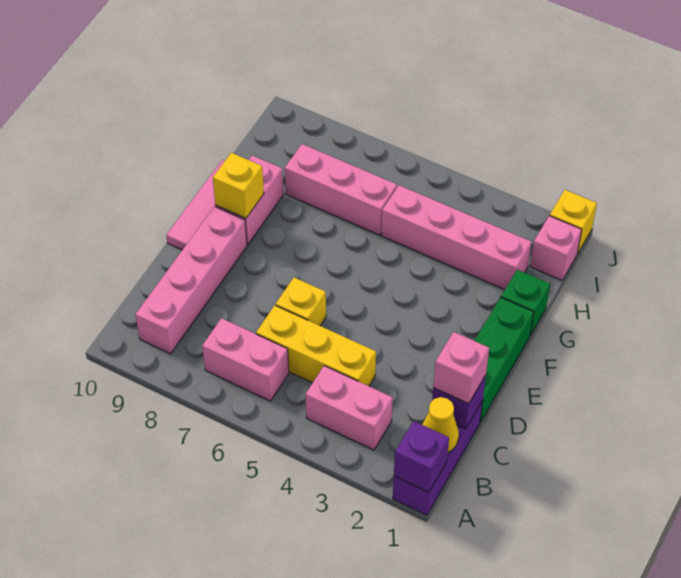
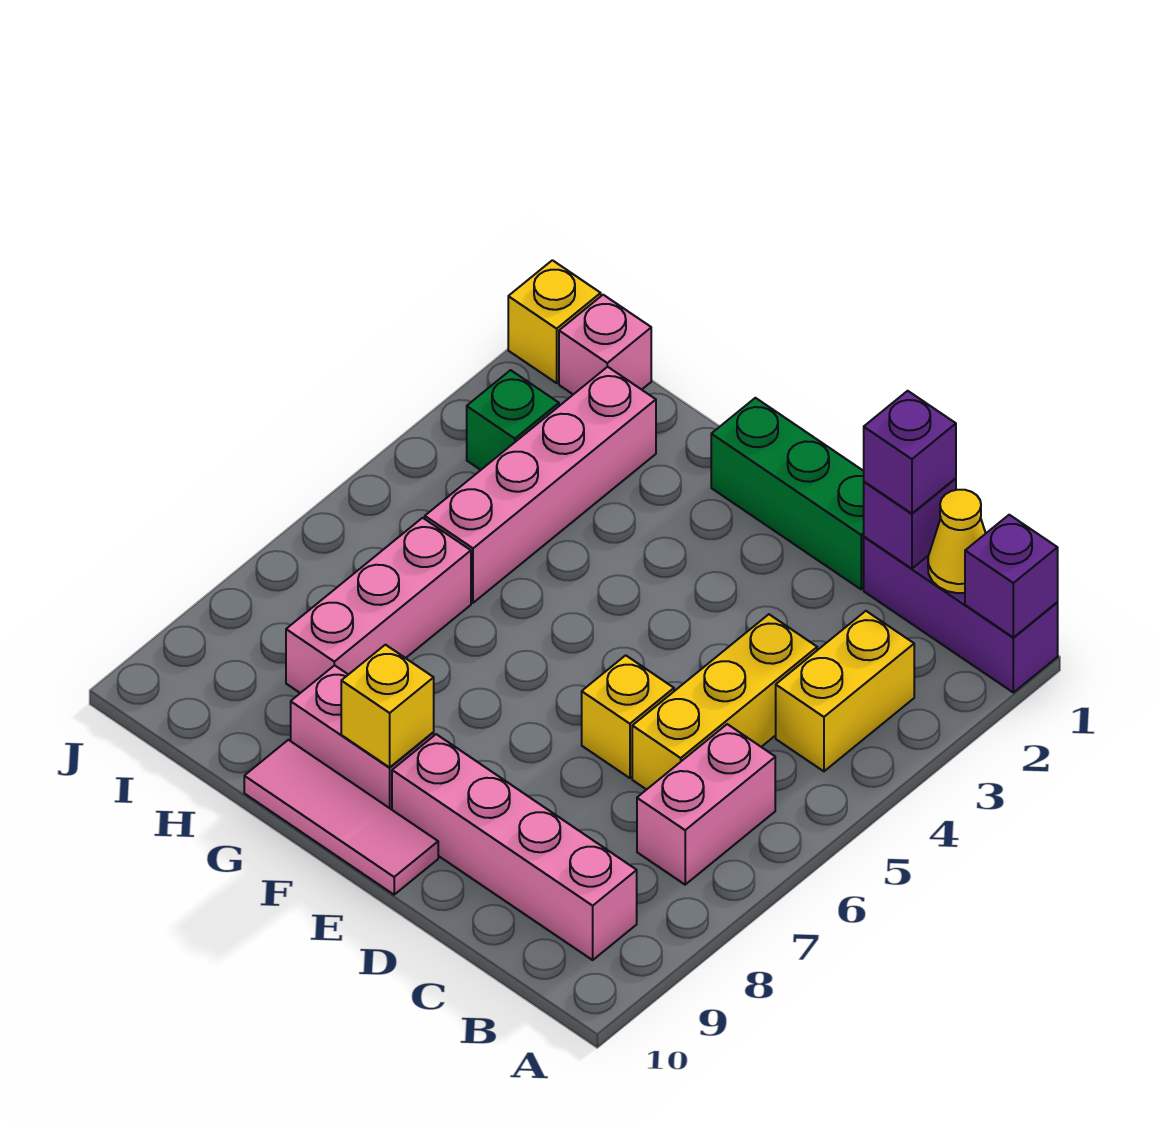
pink 1x2 brick [306,366,393,450] -> yellow 1x2 brick [776,611,914,771]
pink 1x1 brick [433,332,489,404] -> purple 1x1 brick [864,391,956,514]
green 1x1 brick [501,270,550,336] -> green 1x1 brick moved to [467,370,559,470]

